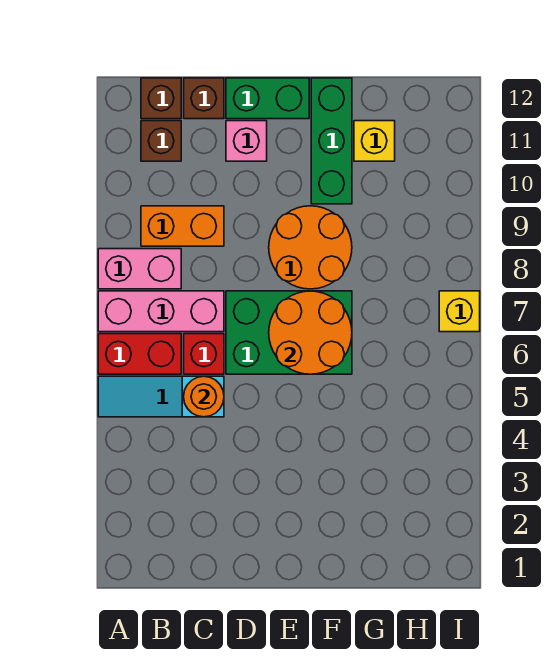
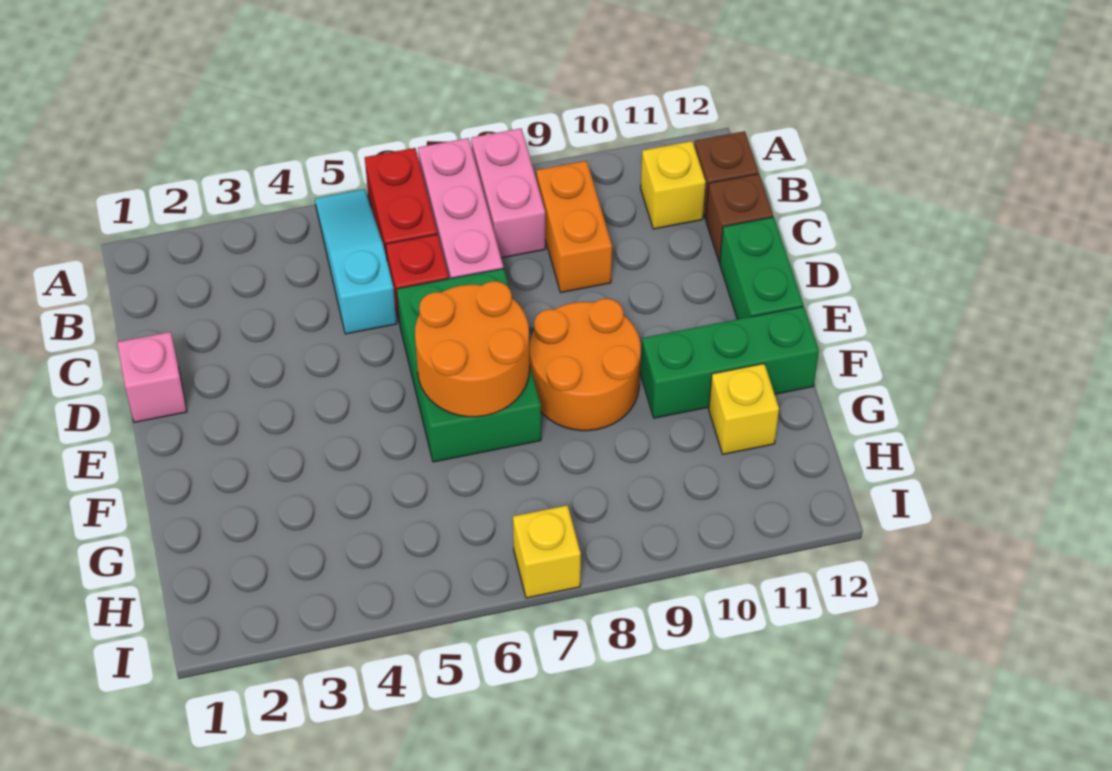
brown 1x1 brick [141,121,181,161] -> yellow 1x1 brick [641,141,706,229]
orange 1x1 round brick [184,376,224,417] -> none
pink 1x1 brick [226,121,267,161] -> pink 1x1 brick moved to [117,332,187,422]

